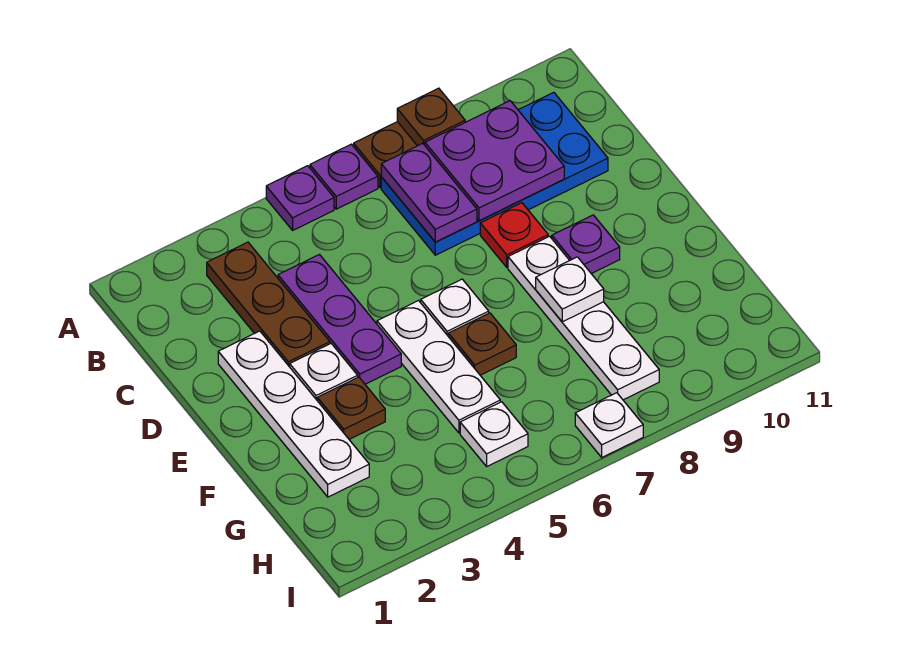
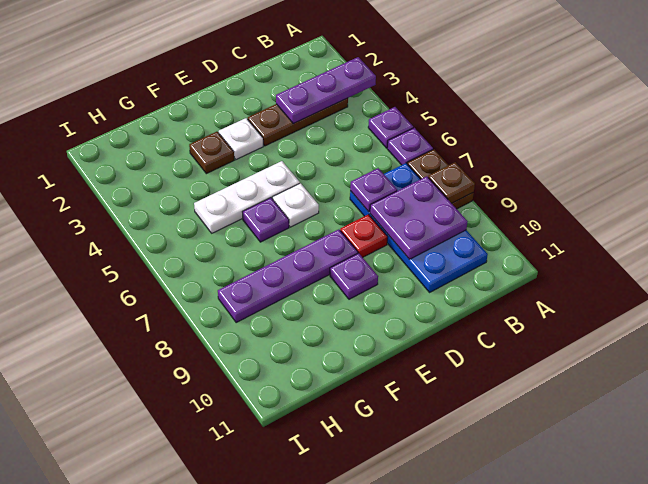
purple 1x2 plate [381,143,477,242] -> purple 1x1 plate [350,168,397,212]
purple 1x3 plate [278,255,401,384] -> purple 1x3 plate moved to [276,57,376,124]
white 1x4 plate [218,331,369,497] -> none
white 1x4 plate [508,236,659,400] -> purple 1x4 plate [218,229,358,322]
brown 1x1 plate [448,313,516,375] -> purple 1x1 plate [243,198,289,242]
white 1x1 plate [536,257,604,322] -> none
white 1x1 plate [460,402,528,466] -> none
white 1x1 plate [575,393,643,457] -> none

